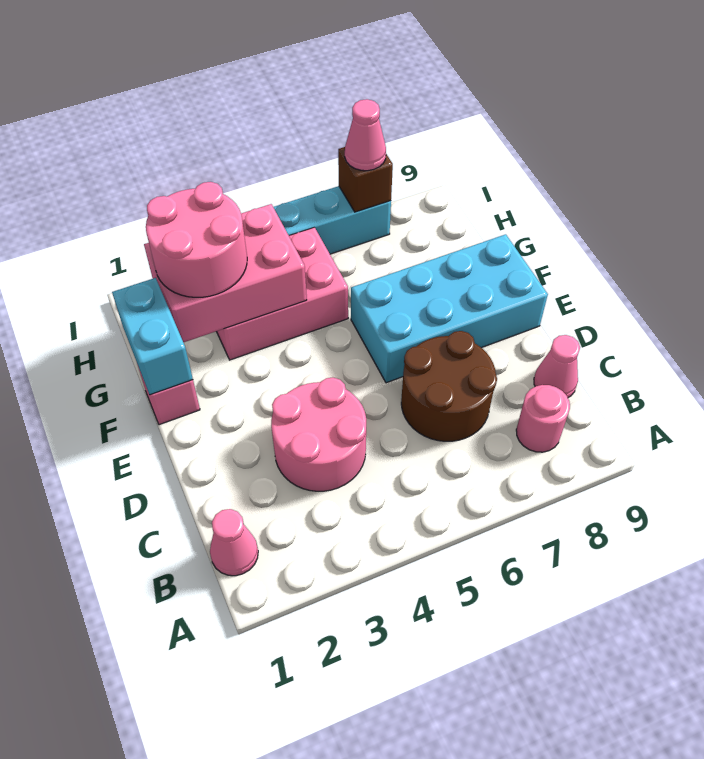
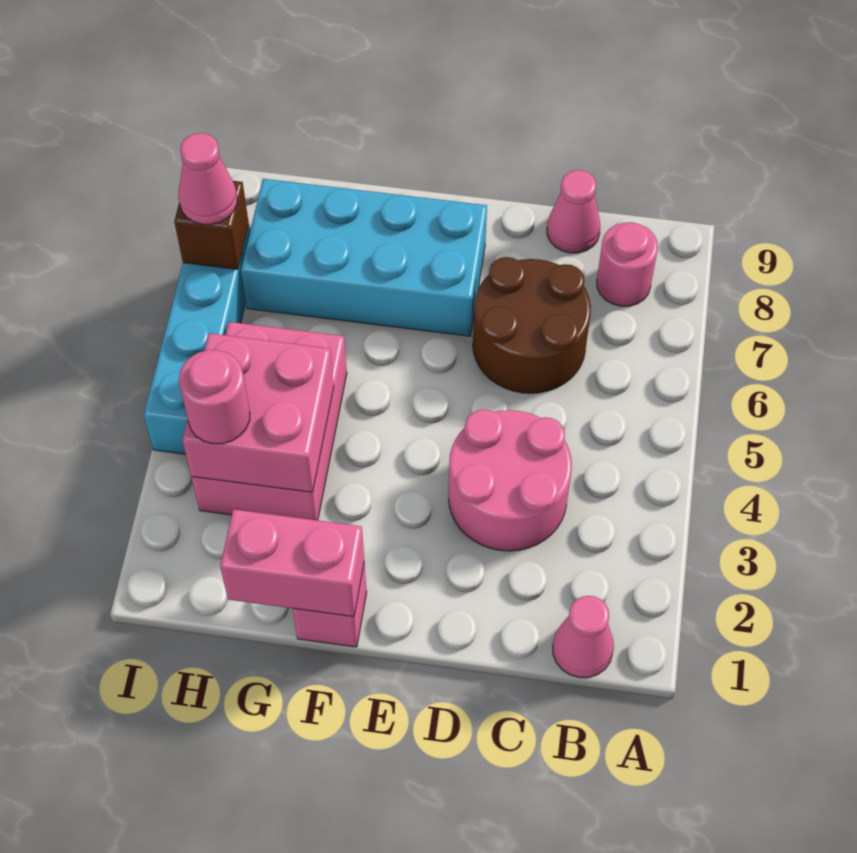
cyan 2x4 brick [351,234,548,383] -> cyan 2x4 brick turned to [241,179,487,336]
cyan 1x2 brick [112,278,193,395] -> pink 1x2 brick [220,509,364,617]
pink 2x3 brick [144,204,307,342] -> pink 2x2 brick [182,333,334,492]
pink 2x2 round brick [146,182,247,297] -> pink 1x1 round brick [179,350,250,444]

